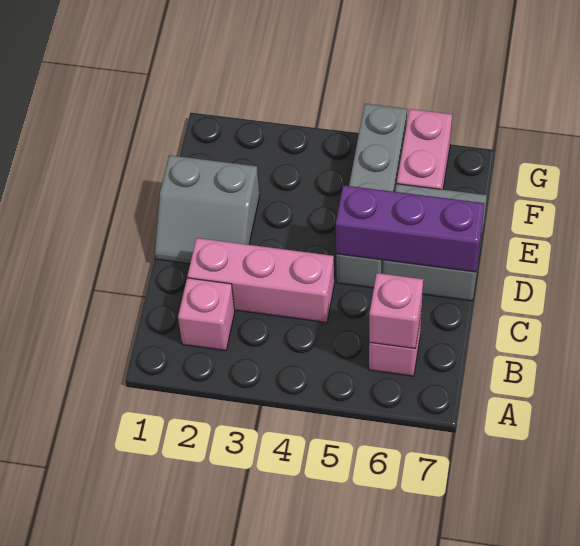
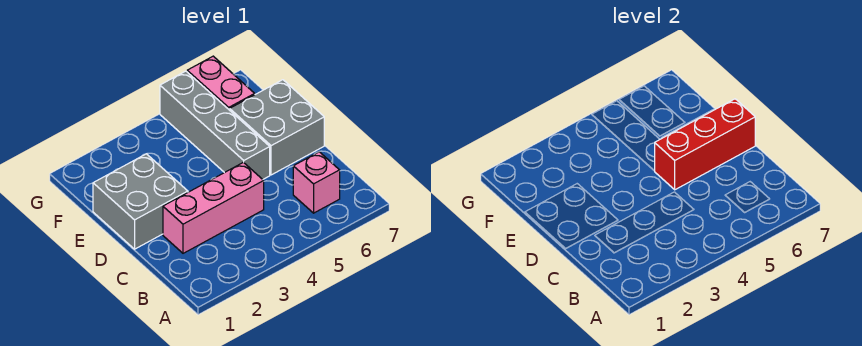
pink 1x1 brick [178,278,235,351] -> none
pink 1x1 brick [369,273,423,349] -> none
grey 2x2 slope [155,155,259,264] -> grey 2x2 brick [93,154,188,249]
purple 1x3 brick [336,185,485,272] -> red 1x3 brick [655,99,755,190]

